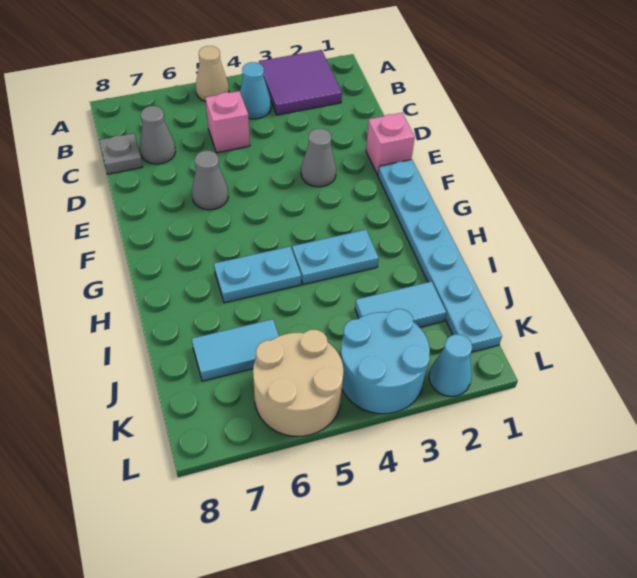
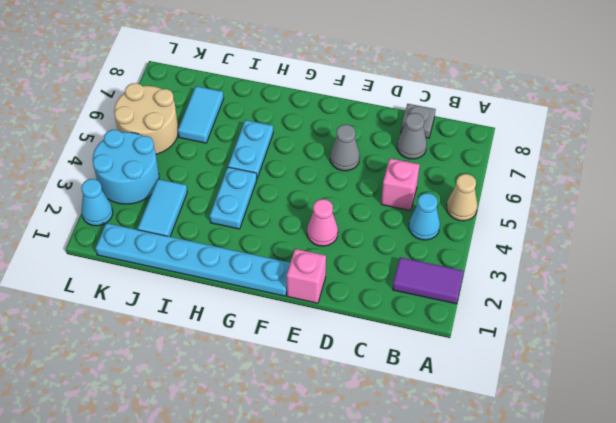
purple 2x2 tile [259,50,342,115] -> purple 1x2 tile [393,257,464,304]
grey 1x1 cone [301,129,336,187] -> pink 1x1 cone [307,199,338,246]

